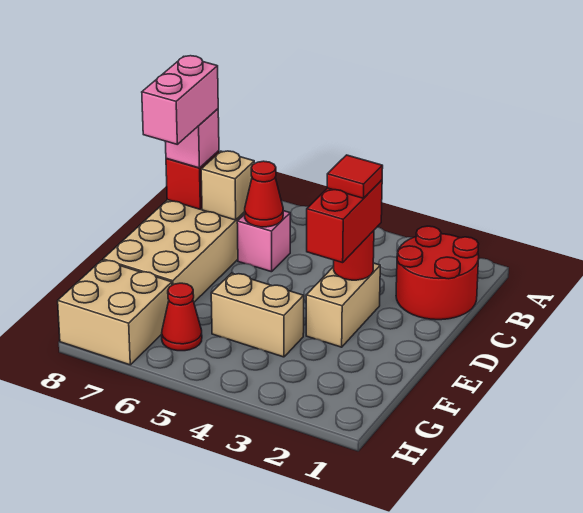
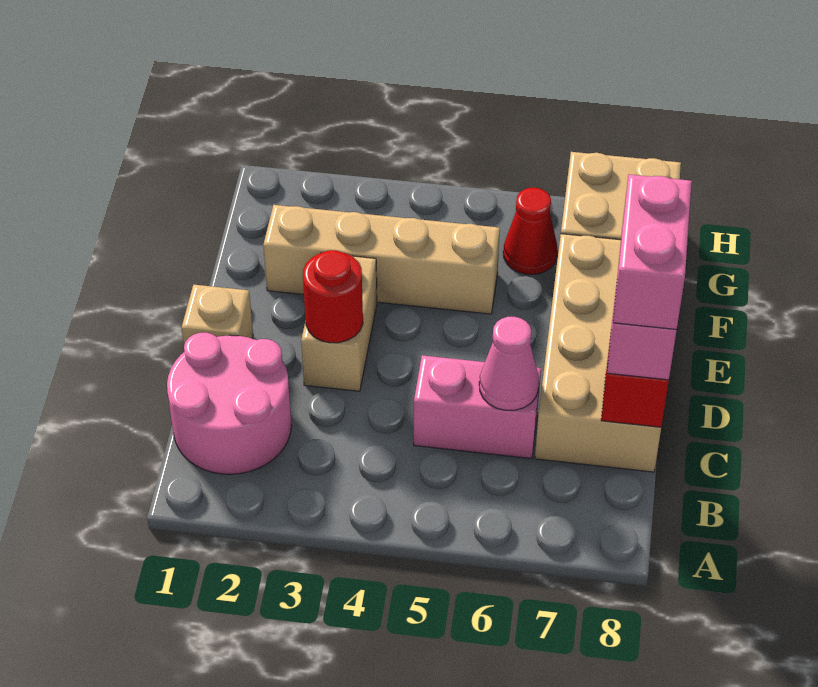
red 2x2 round brick [396,226,479,320] -> pink 2x2 round brick [167,333,292,474]
pink 1x1 brick [237,211,290,272] -> pink 1x2 brick [414,355,541,459]
red 1x1 cone [245,161,283,227] -> pink 1x1 cone [479,317,539,410]
tan 1x1 brick [201,151,254,220] -> tan 1x1 brick moved to [182,285,253,345]
red 1x2 brick [307,180,382,263] -> none
red 1x1 tile [327,155,383,198] -> none
tan 1x2 brick [211,273,304,357] -> tan 1x4 brick [263,205,500,314]

